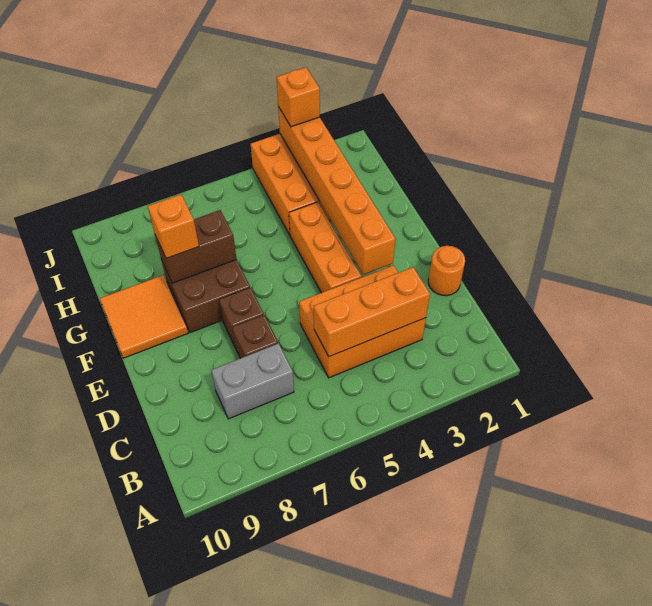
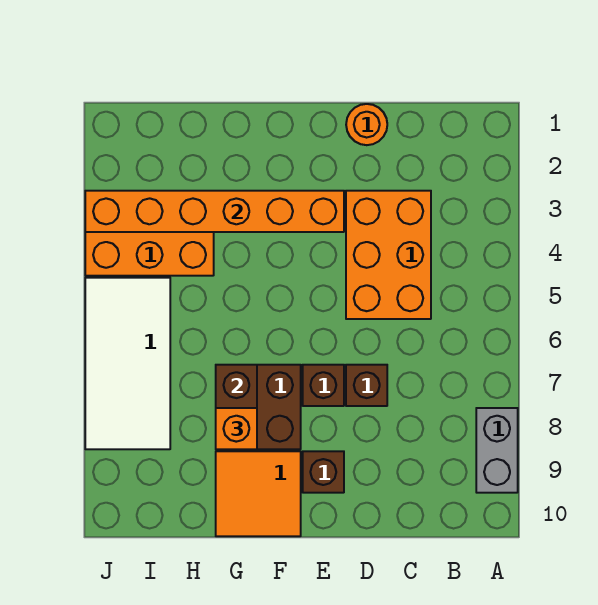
orange 1x3 brick [314,267,430,357] -> none
grey 1x2 brick [211,344,294,419] -> grey 1x2 brick moved to [476,408,518,493]
orange 1x3 brick [289,202,361,293] -> none
none -> brown 1x1 brick [303,451,344,493]
none -> white 2x4 tile [85,278,170,449]
orange 1x1 brick [277,67,320,127] -> none

